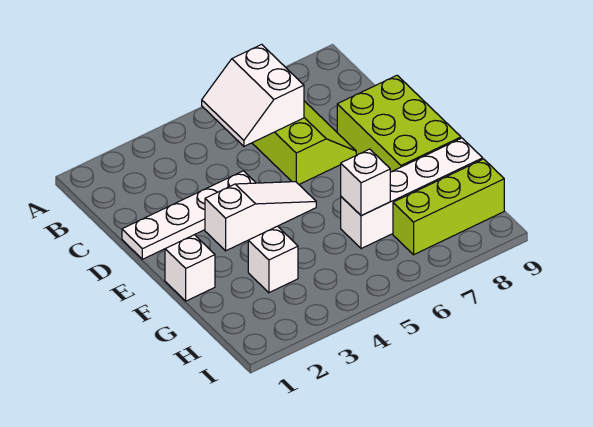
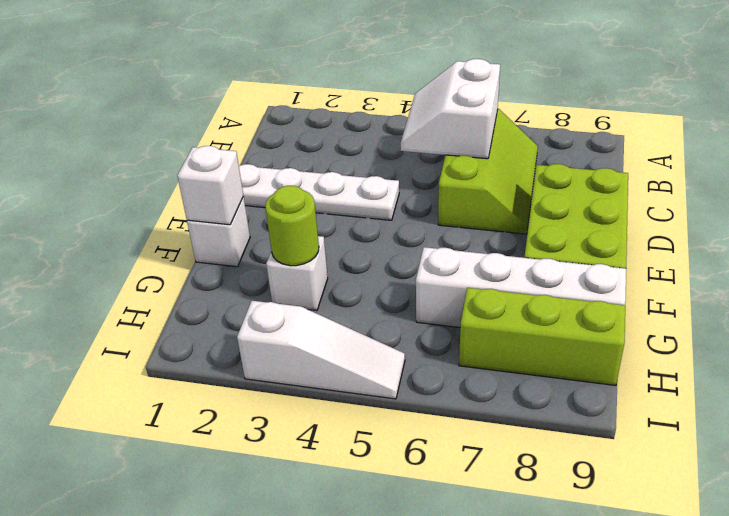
white 1x3 slope [205,182,316,251] -> white 1x3 slope moved to [237,301,405,399]
none -> lime 1x1 round brick [265,186,319,266]
white 1x1 brick [341,149,390,216] -> white 1x1 brick moved to [177,146,243,225]

